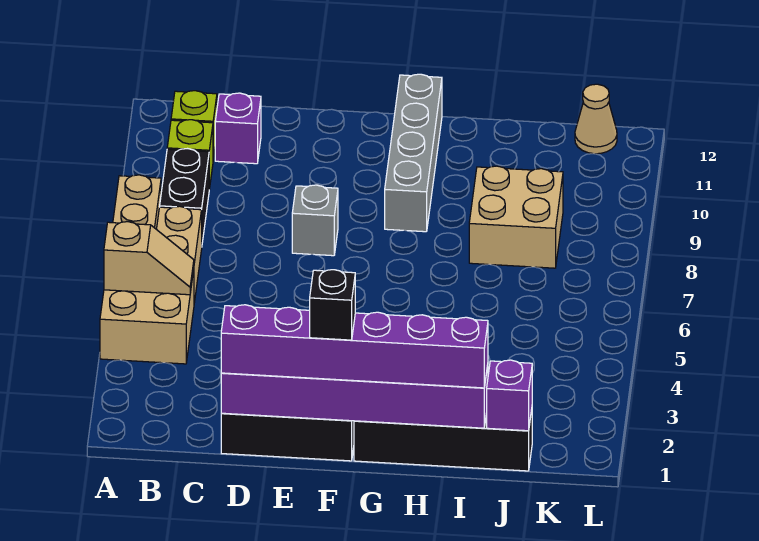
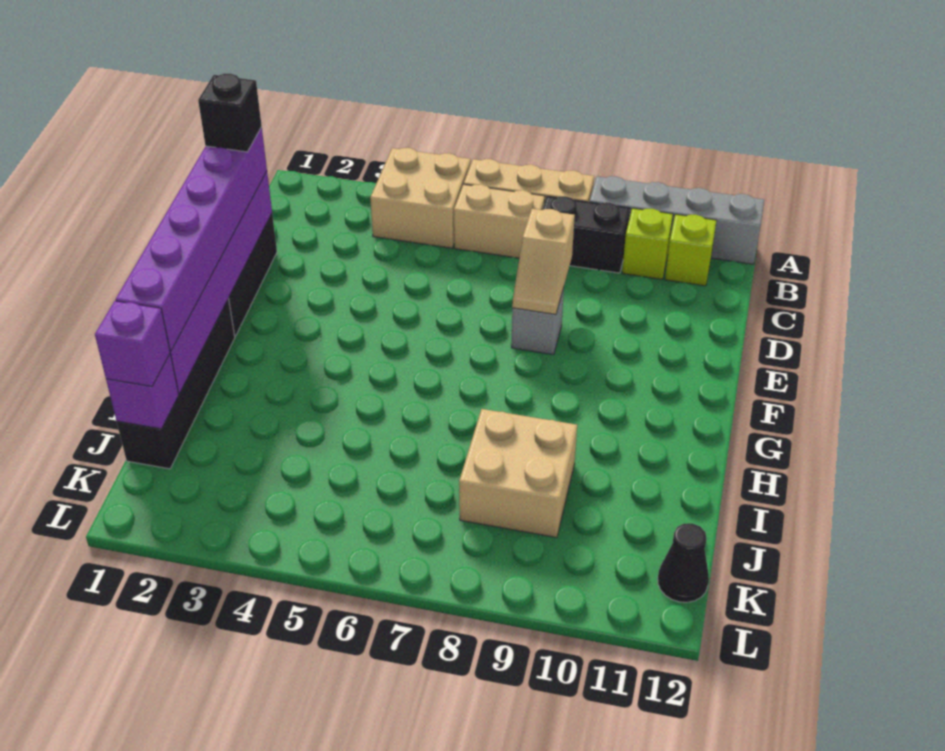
tan 1x2 slope [104,222,194,295] -> tan 1x2 slope moved to [512,209,575,315]
purple 1x1 brick [215,93,261,164] -> purple 1x1 brick moved to [95,301,170,386]
black 1x1 brick [310,270,355,340] -> black 1x1 brick moved to [198,74,262,152]
grey 1x4 brick [385,74,442,232] -> grey 1x4 brick moved to [590,176,764,264]
tan 1x1 cone [575,84,617,154] -> black 1x1 cone [658,523,709,602]

